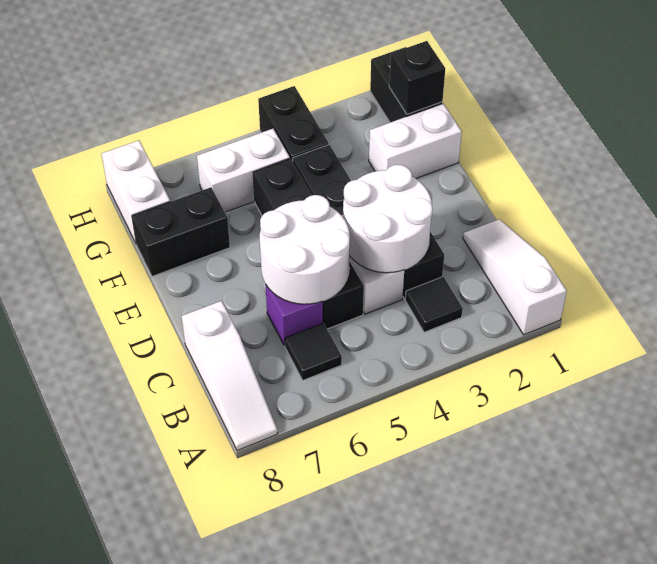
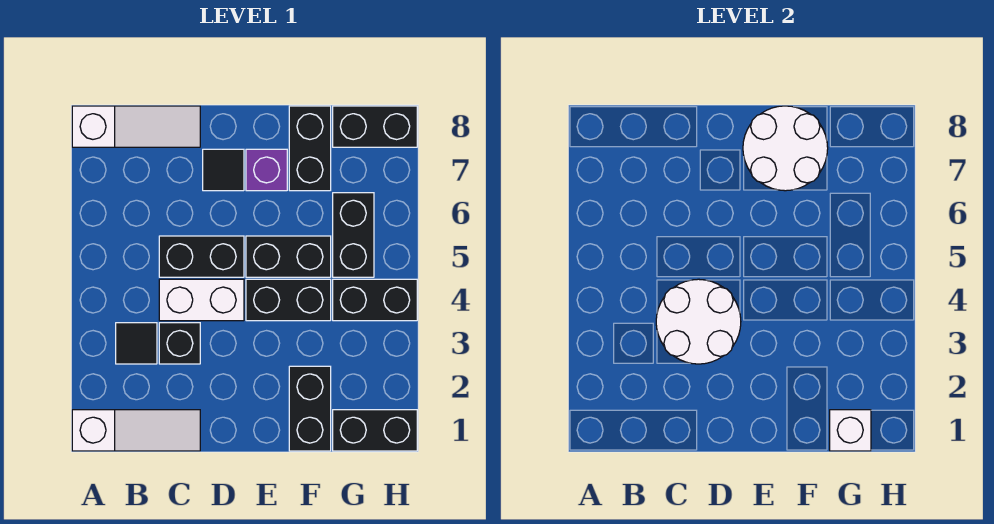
white 1x3 slope [182,301,278,450] -> white 1x3 slope turned to [72,106,200,147]
black 1x1 tile [285,323,342,380] -> black 1x1 tile moved to [203,149,244,191]
white 2x2 round brick [260,195,350,304] -> white 2x2 round brick moved to [743,106,828,191]
purple 1x1 brick [266,285,323,346] -> purple 1x1 brick moved to [246,149,287,191]
white 1x2 brick [369,104,462,179] -> black 1x2 brick [289,366,331,451]
black 1x1 brick [389,41,445,114] -> white 1x1 brick [830,410,871,451]
white 1x2 brick [197,129,290,212] -> black 1x2 brick [333,193,374,277]
white 1x2 brick [101,140,170,244] -> black 1x2 brick [333,106,417,147]

